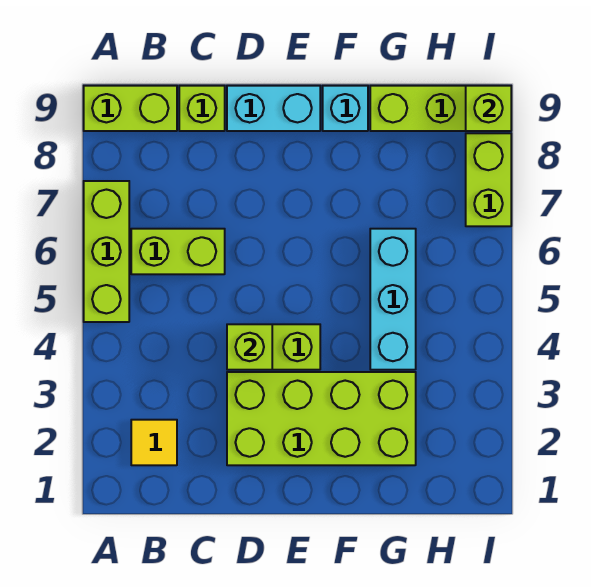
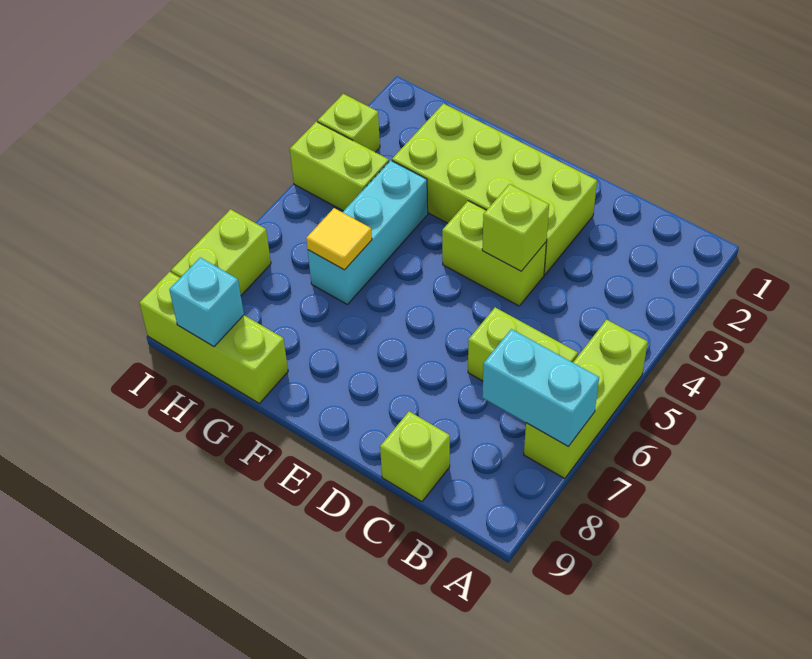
lime 1x2 brick [84,86,177,131] -> lime 1x2 brick moved to [290,122,389,211]
yellow 1x1 tile [131,420,177,465] -> yellow 1x1 tile moved to [306,208,372,270]
cyan 1x2 brick [227,86,320,131] -> cyan 1x2 brick moved to [482,329,599,446]
cyan 1x1 brick [323,86,368,131] -> cyan 1x1 brick moved to [169,257,244,347]
lime 1x1 brick [466,86,511,131] -> lime 1x1 brick moved to [318,94,380,152]

